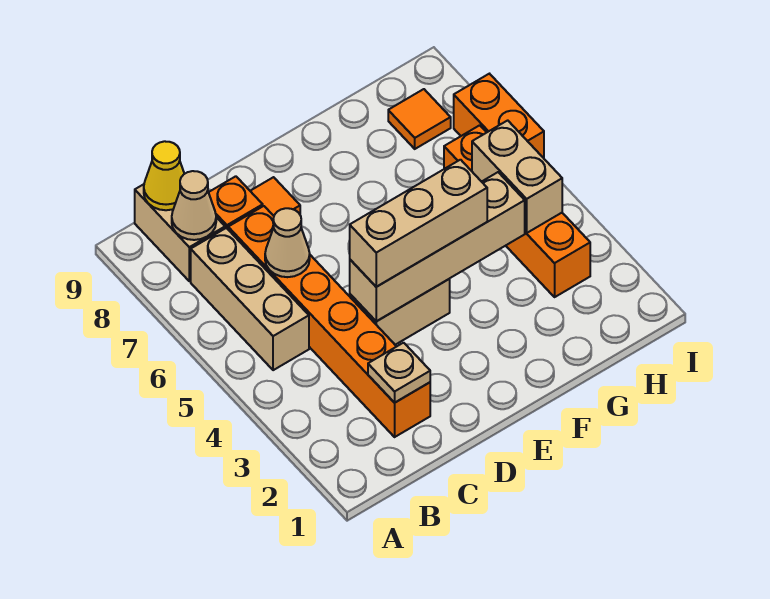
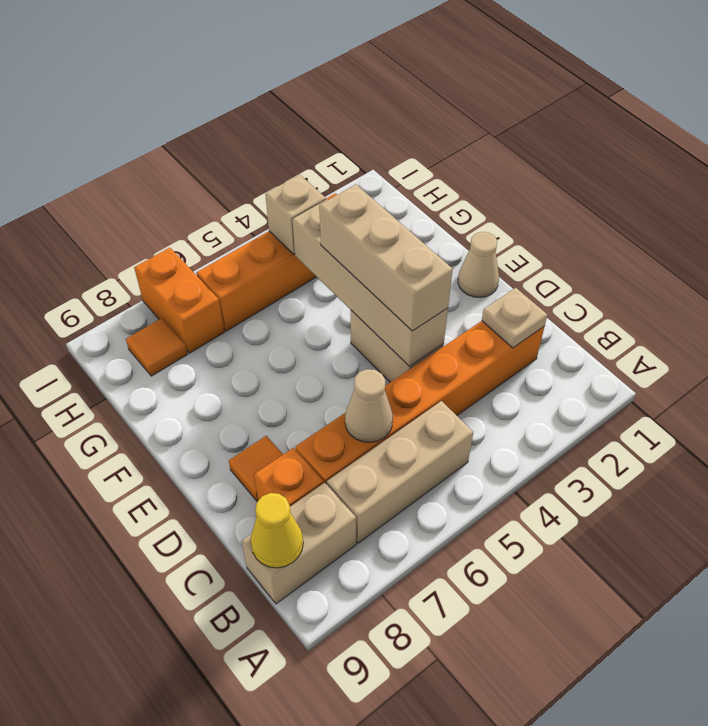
tan 1x1 cone [172,171,216,240] -> tan 1x1 cone moved to [458,232,499,298]
tan 1x2 brick [472,120,562,233] -> tan 1x1 brick [265,174,326,254]
orange 1x2 brick [454,74,544,158] -> orange 1x2 brick turned to [134,248,224,353]

